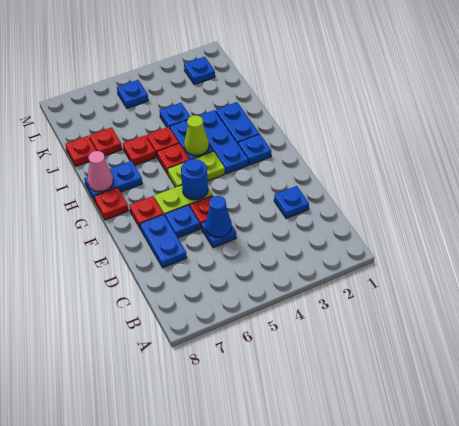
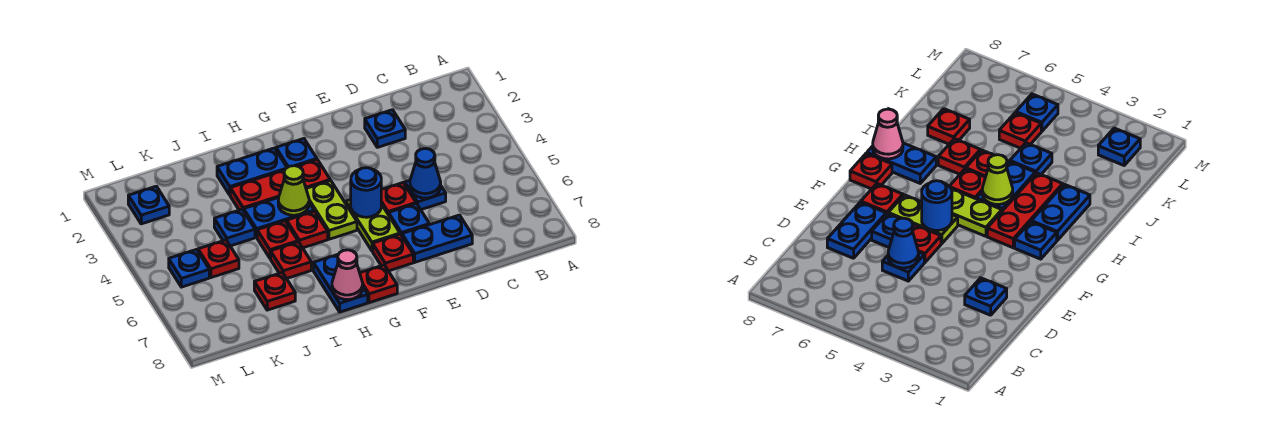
blue 1x3 plate [199,110,248,174] -> red 1x3 plate [230,160,330,211]
red 1x1 plate [65,136,97,167] -> red 1x1 plate moved to [198,240,239,278]

